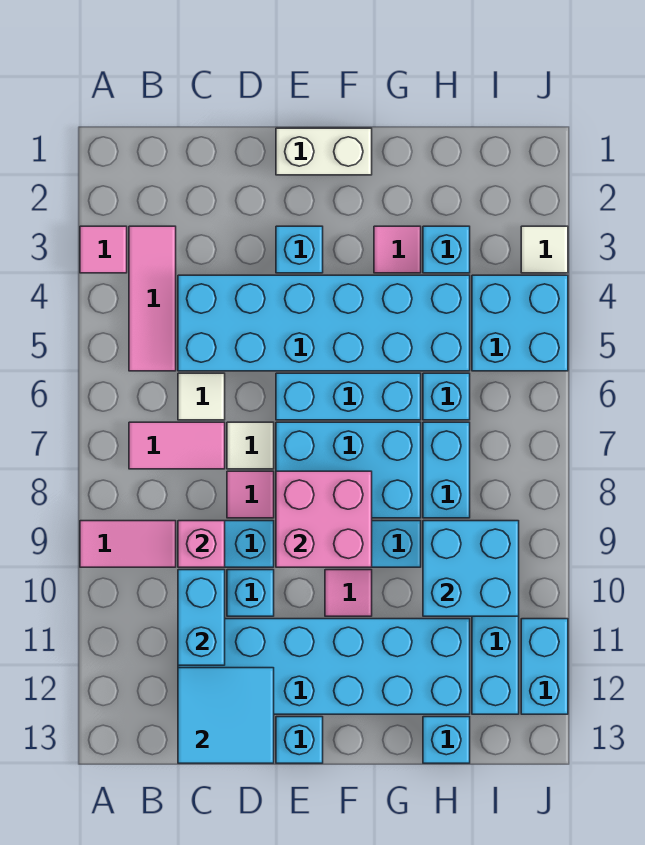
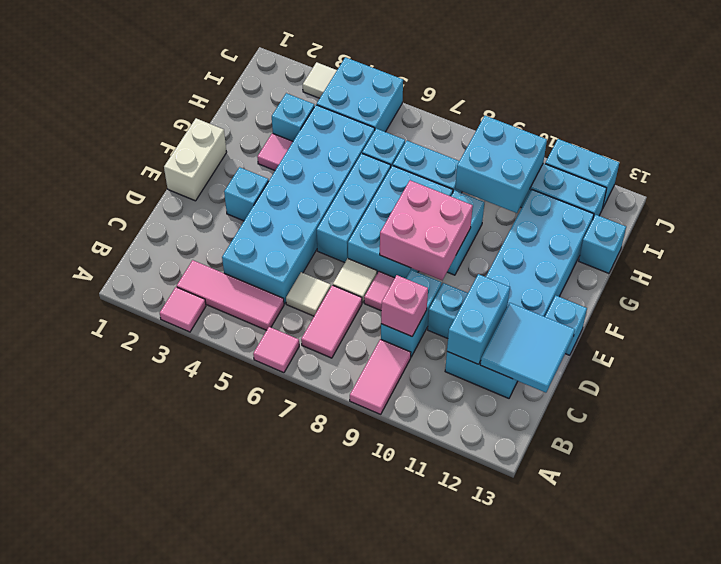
cyan 1x2 brick [178,570,225,665] -> cyan 1x2 brick turned to [447,274,510,364]
pink 1x1 tile [325,570,372,616] -> pink 1x1 tile moved to [253,327,299,373]

